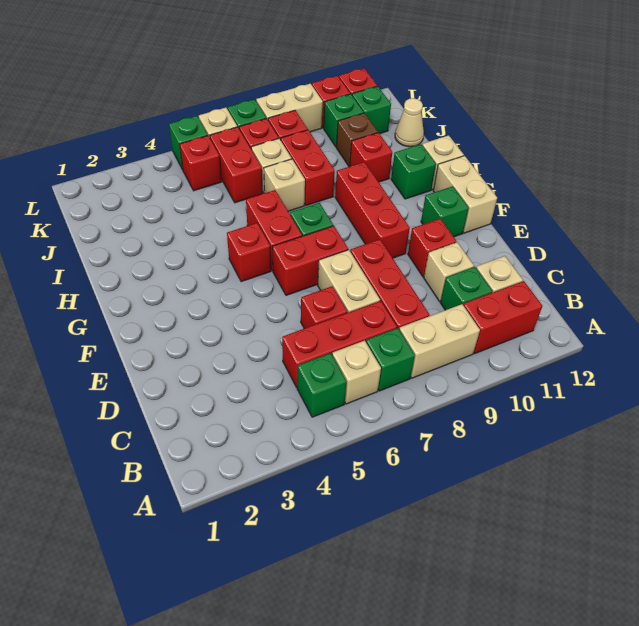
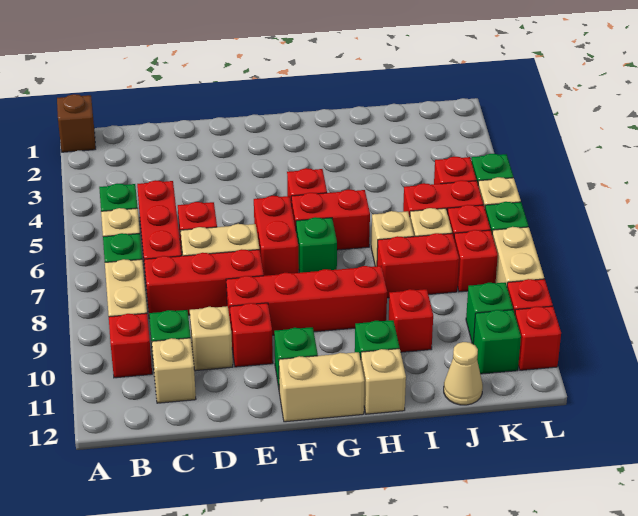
red 1x2 brick [463,281,542,353] -> red 1x1 brick [109,313,152,378]
red 1x3 brick [335,162,410,258] -> red 1x4 brick [226,266,387,335]
brown 1x1 brick [336,113,378,167] -> brown 1x1 brick moved to [57,94,96,152]

